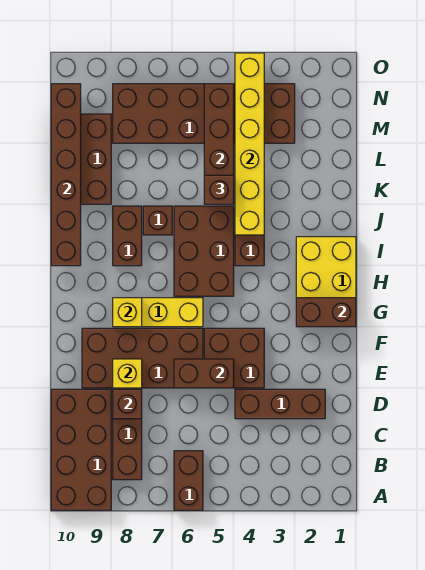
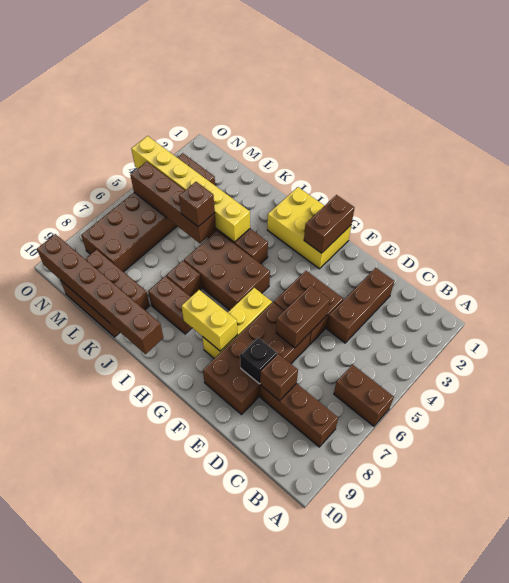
brown 2x4 brick [51,389,111,510] -> none
yellow 1x1 brick [113,359,142,388] -> black 1x1 brick [240,337,277,384]
yellow 1x1 brick [113,298,142,327] -> yellow 1x2 brick [181,290,237,351]

